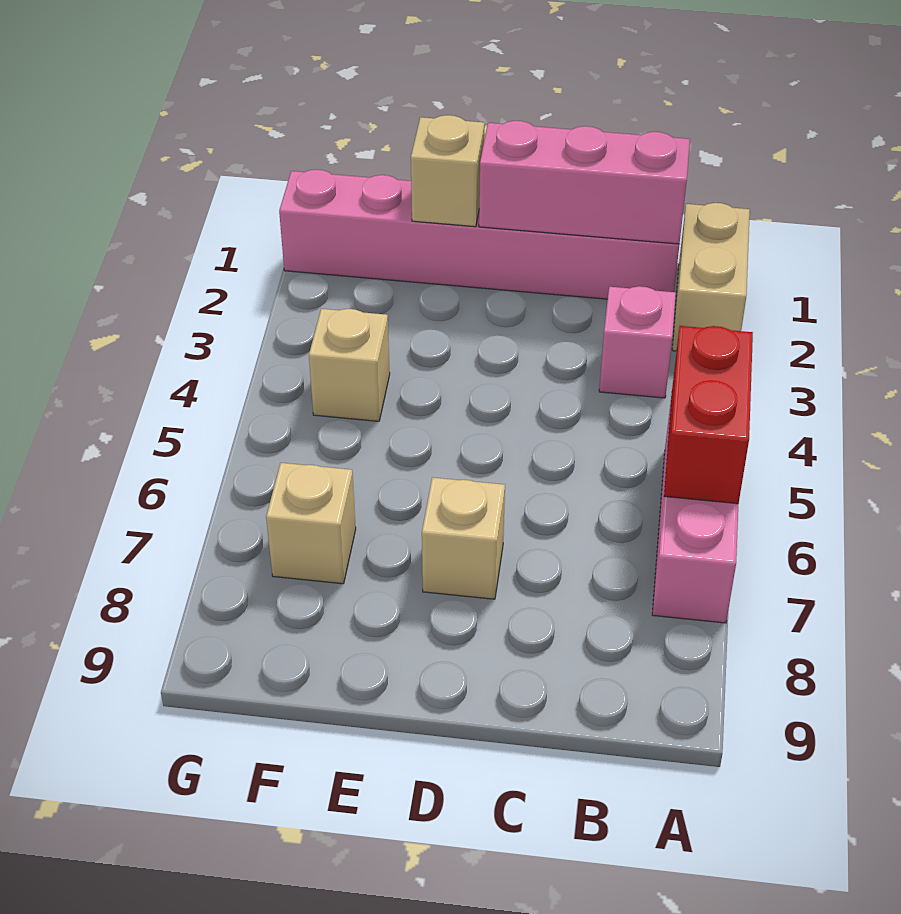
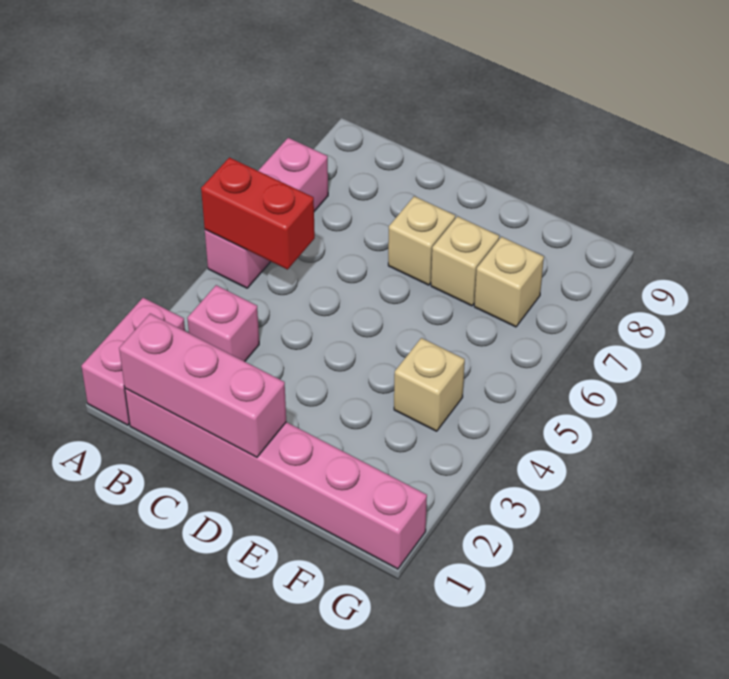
tan 1x2 brick [672,203,750,351] -> pink 1x2 brick [81,298,185,425]
red 1x2 brick [664,326,753,504] -> red 1x2 brick turned to [201,157,315,270]
tan 1x1 brick [411,115,485,227] -> tan 1x1 brick moved to [431,216,499,306]

